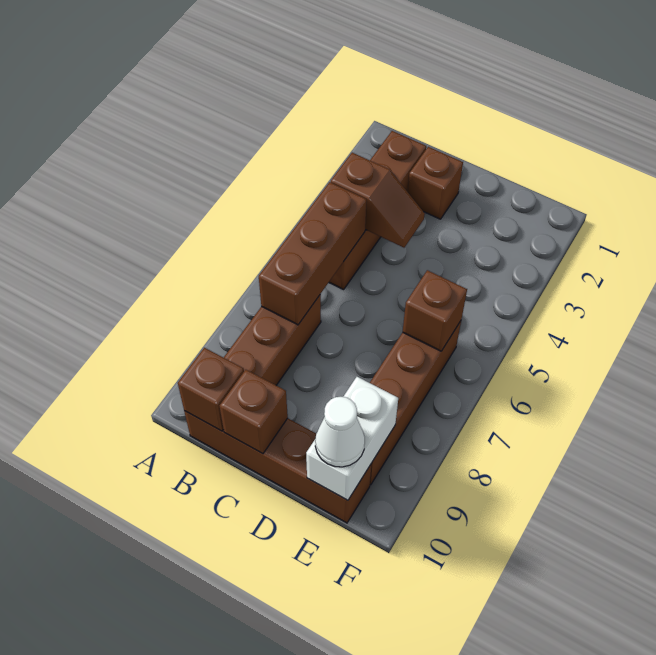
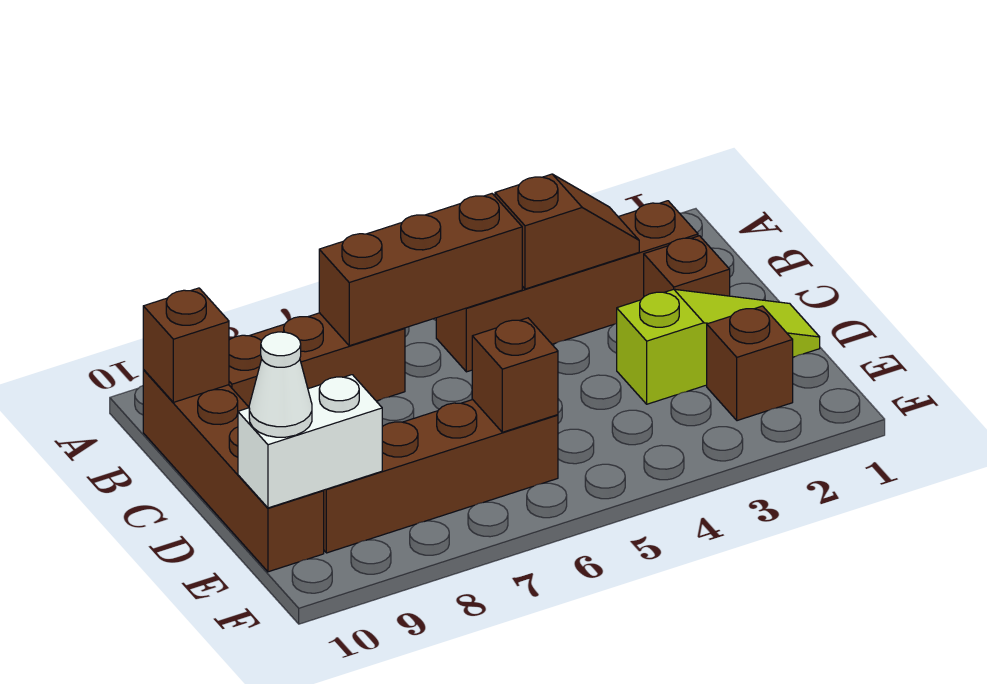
brown 1x2 slope [331,153,425,248] -> brown 1x2 slope turned to [495,174,639,289]
brown 1x1 brick [220,370,288,454] -> brown 1x1 brick moved to [707,306,793,421]
none -> lime 1x3 slope [617,289,820,404]

